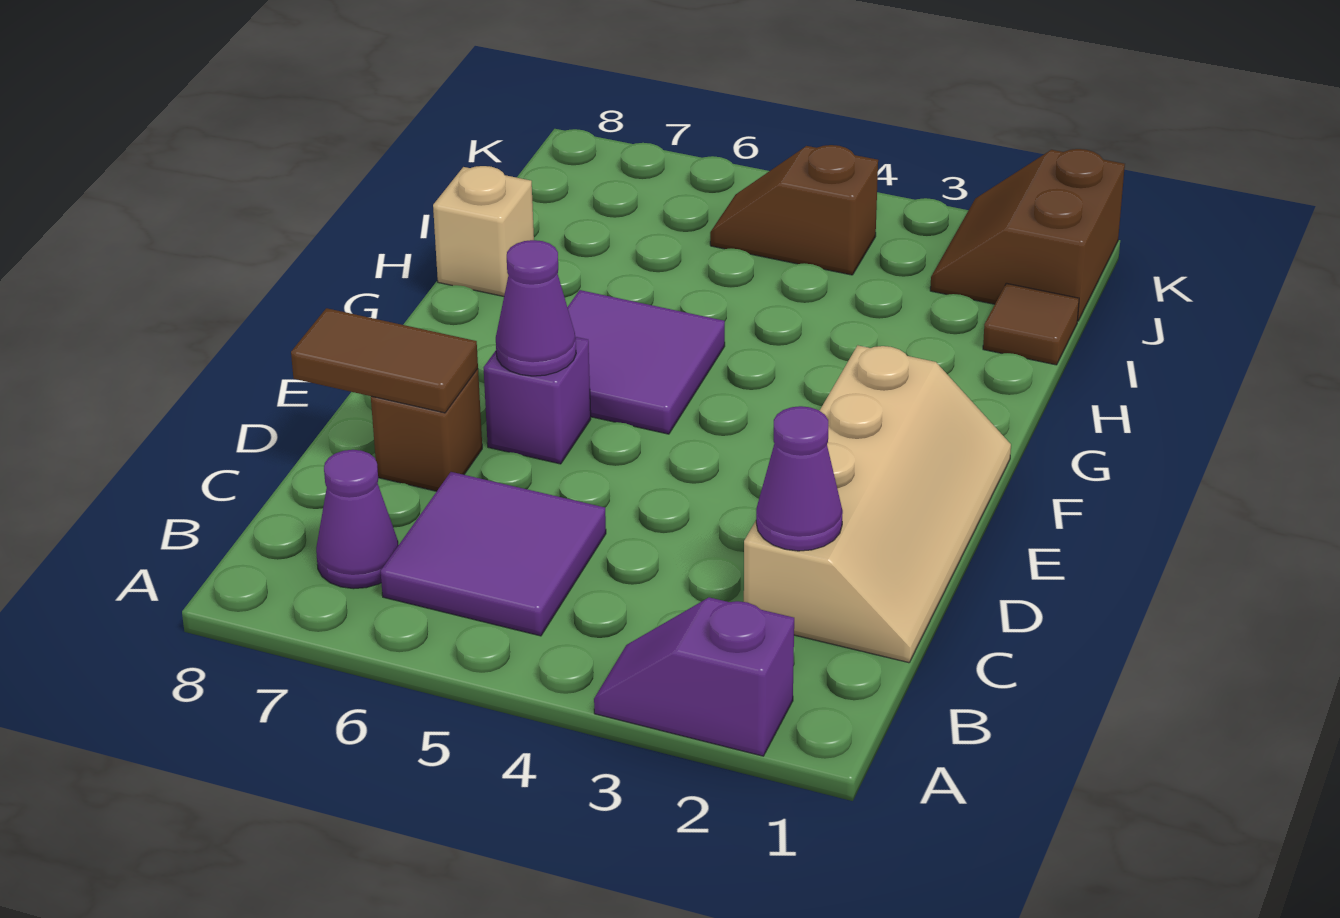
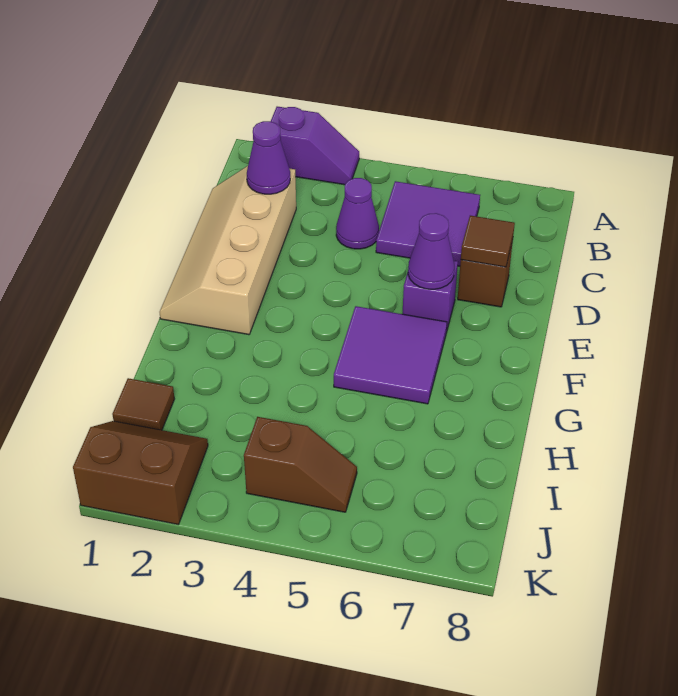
purple 1x1 cone [316,450,398,589] -> purple 1x1 cone moved to [336,178,379,249]
brown 1x2 tile [291,308,478,413] -> brown 1x1 tile [461,216,515,267]
tan 1x1 brick [433,166,534,296] -> none
brown 2x2 slope [930,149,1125,321] -> brown 2x2 slope turned to [73,421,208,525]

